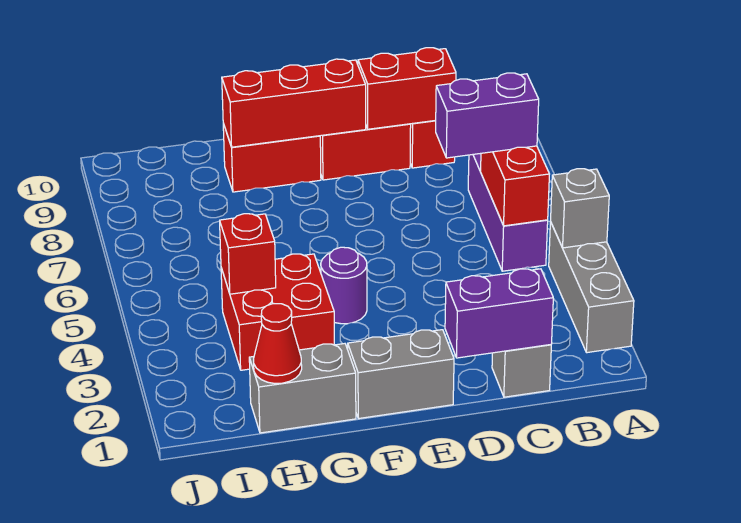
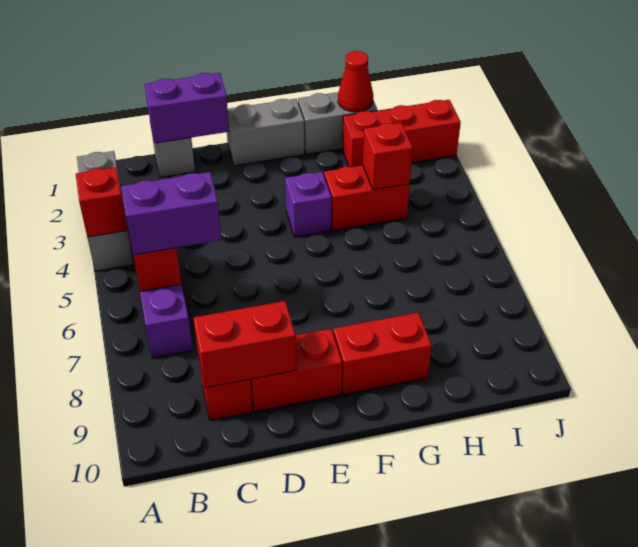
grey 1x1 brick [551,169,609,248] -> red 1x1 brick [76,167,127,237]
red 1x3 brick [222,59,366,147] -> red 1x3 brick moved to [342,100,461,167]
purple 1x1 round brick [321,247,367,324] -> purple 1x1 brick [285,172,331,237]
red 2x2 brick [221,254,334,370] -> red 1x2 brick [324,165,410,231]

